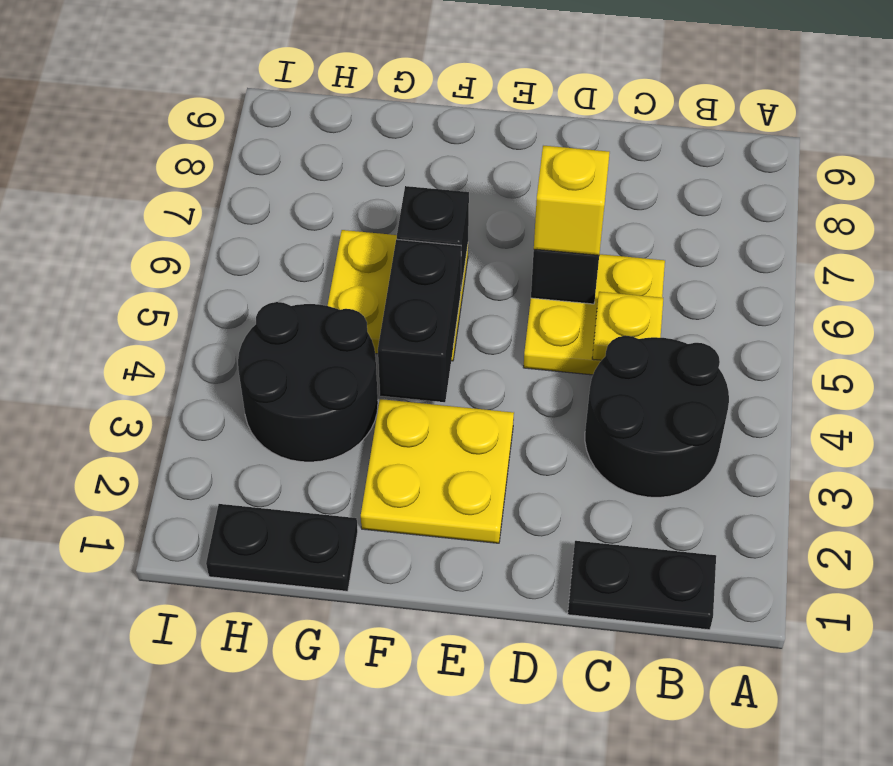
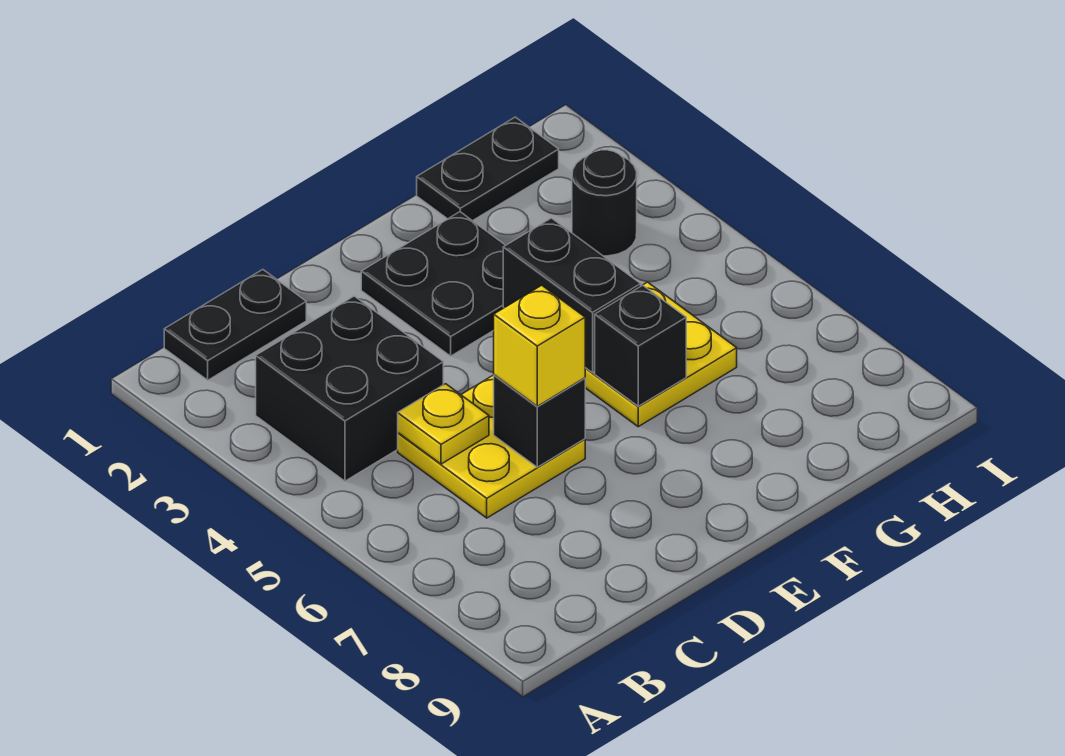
black 2x2 round brick [585,336,729,497] -> black 2x2 brick [256,296,443,481]
yellow 2x2 plate [361,399,514,543] -> black 2x2 plate [361,212,506,356]
black 2x2 round brick [238,302,378,462] -> black 1x1 round brick [572,150,637,256]

